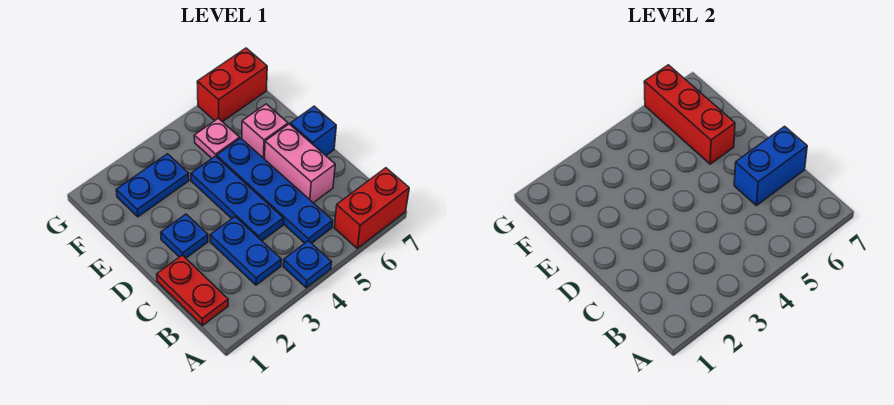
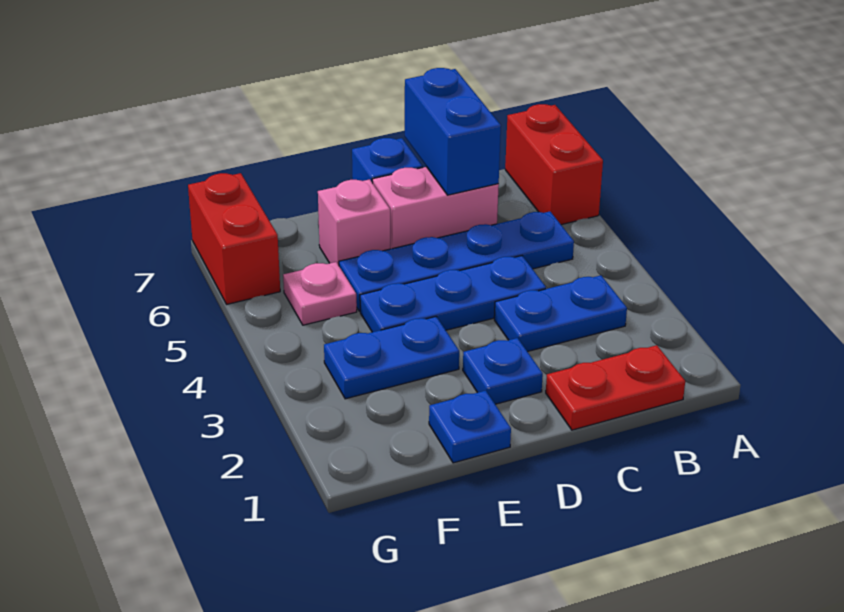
blue 1x1 plate [283,241,331,288] -> blue 1x1 plate moved to [429,391,511,463]
red 1x3 brick [644,65,735,164] -> none
blue 1x2 plate [116,154,189,217] -> blue 1x2 plate turned to [324,317,459,399]

